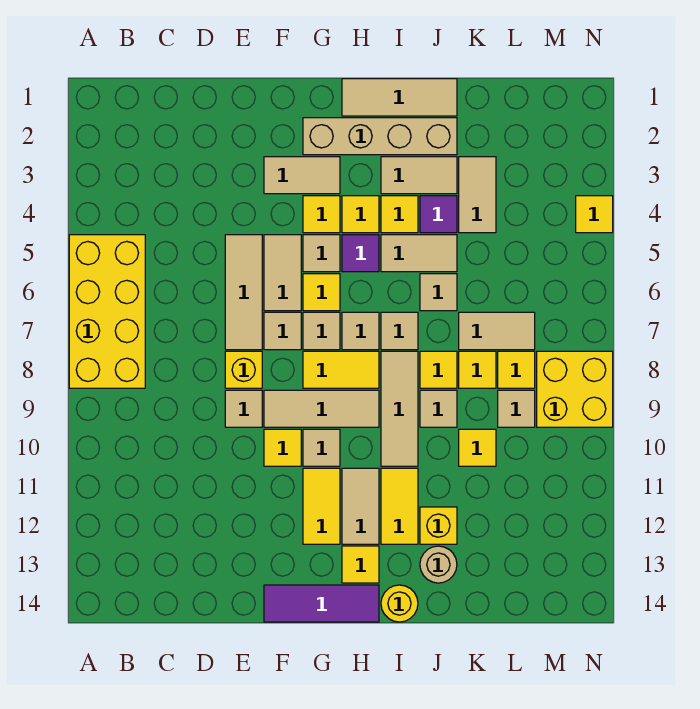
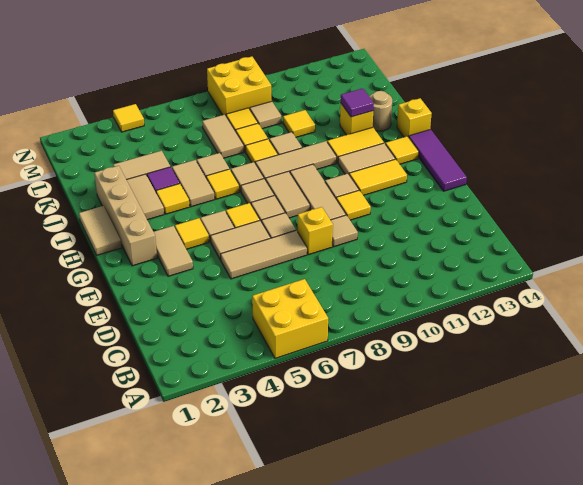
yellow 2x4 brick [69,235,145,388] -> yellow 2x2 brick [252,279,328,358]
yellow 1x2 tile [303,351,379,388] -> tan 1x2 tile [266,171,310,218]
tan 1x3 tile [342,79,457,116] -> tan 1x2 tile [79,206,122,255]
yellow 1x1 tile [342,196,379,233] -> yellow 1x1 tile moved to [206,169,239,199]
purple 1x1 tile [342,235,379,272] -> purple 1x1 tile moved to [341,88,374,117]
yellow 1x1 round brick [381,585,418,622] -> yellow 1x1 brick [397,98,432,137]

